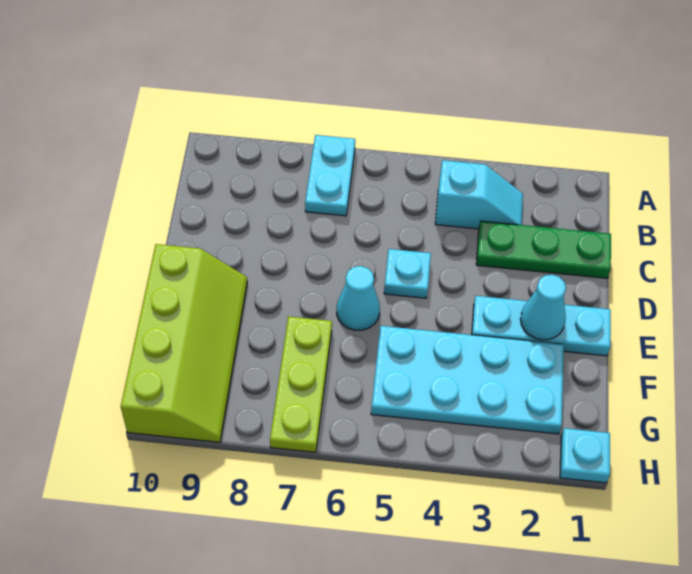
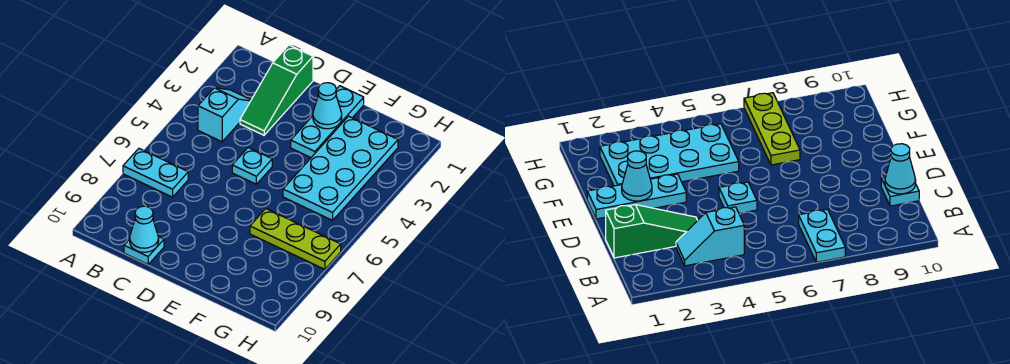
green 1x3 plate [476,221,611,278] -> green 1x3 slope [240,45,313,135]
cyan 1x1 cone [337,266,380,330] -> cyan 1x1 cone moved to [130,206,159,252]
lime 2x4 slope [121,244,247,442] -> none
cyan 1x1 plate [560,428,610,483] -> cyan 1x1 plate moved to [124,236,164,264]

